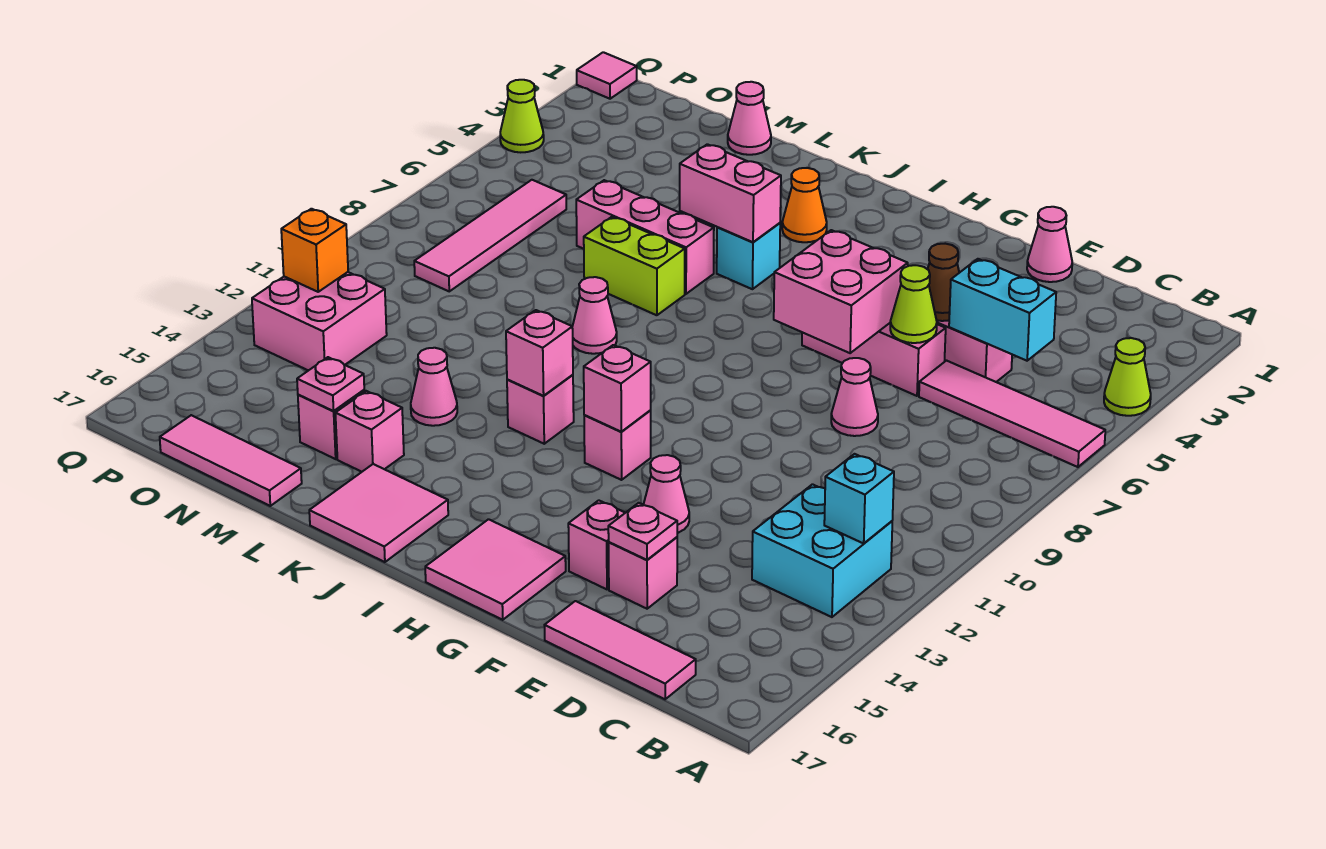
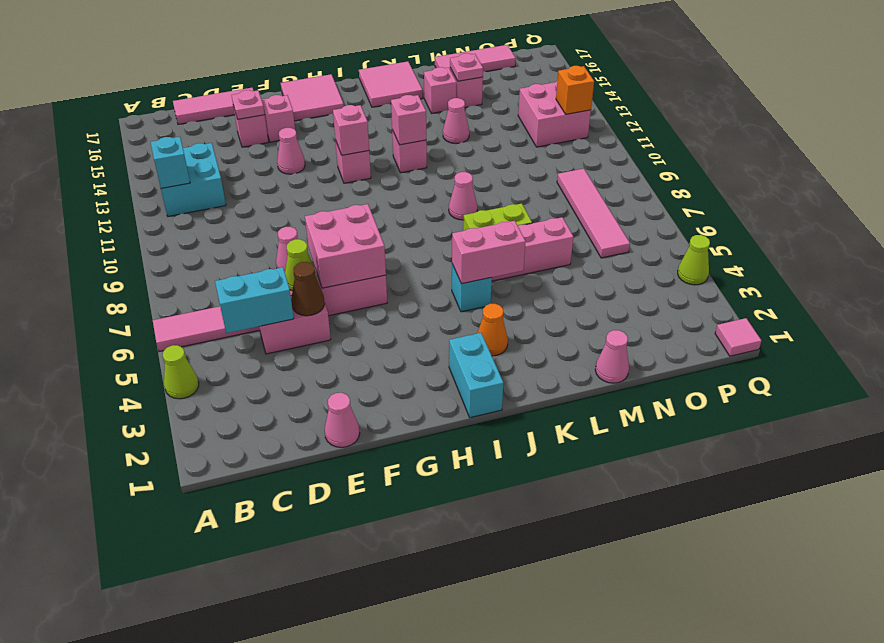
none -> cyan 1x2 brick [449,333,504,418]

